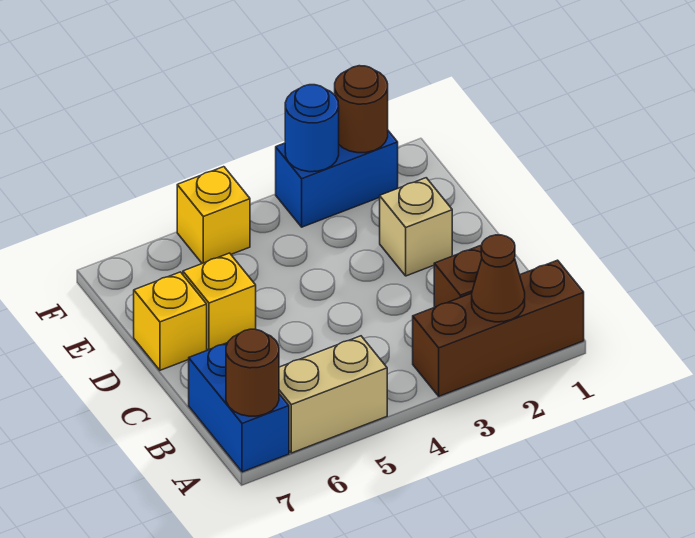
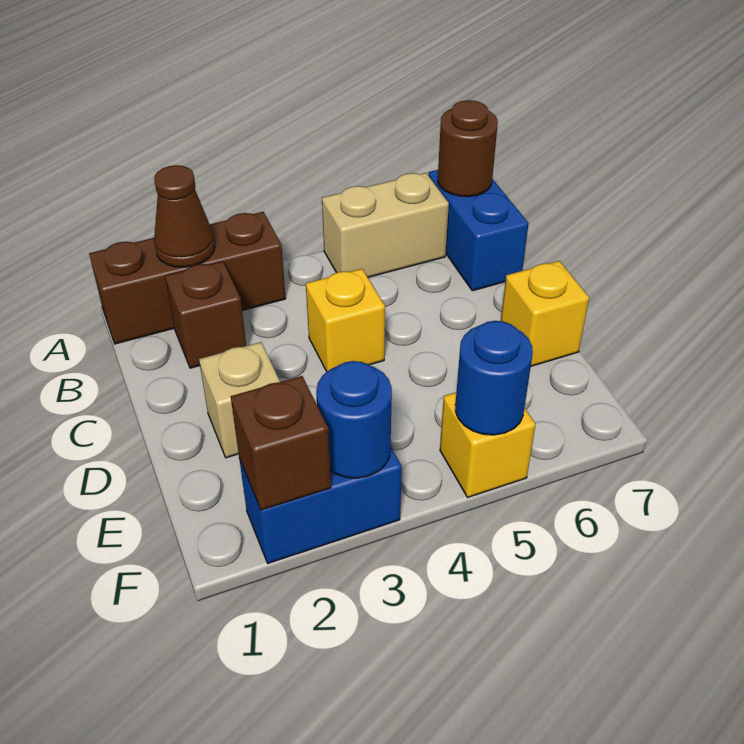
yellow 1x1 brick [183,253,256,350] -> yellow 1x1 brick moved to [306,269,385,372]
brown 1x1 round brick [335,66,388,153] -> brown 1x1 brick [231,376,331,510]
none -> blue 1x1 round brick [455,321,533,435]

